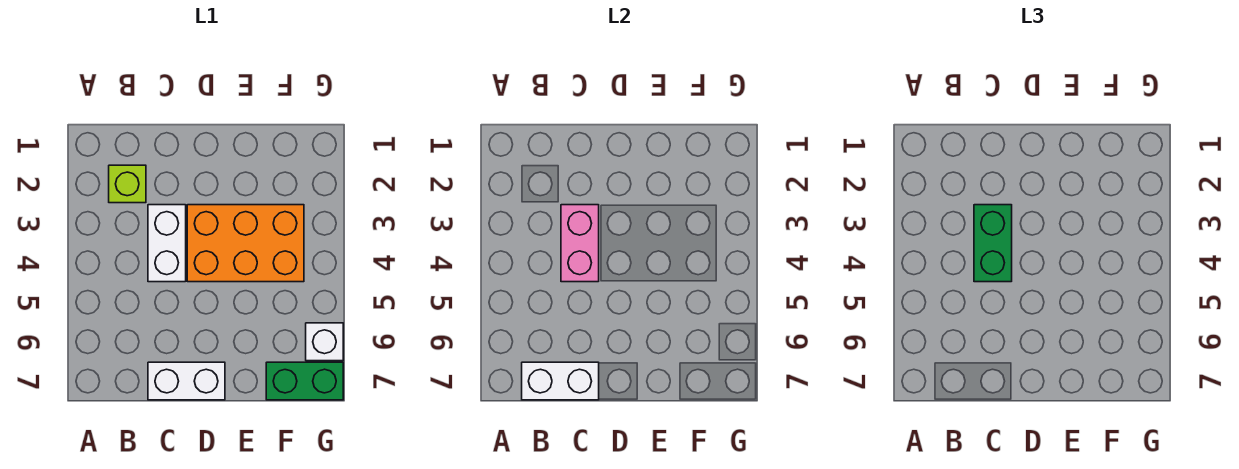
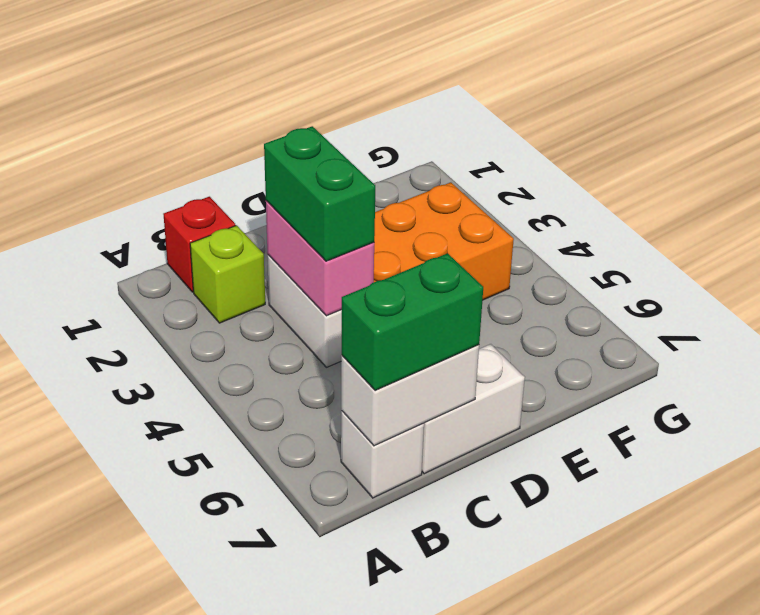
none -> red 1x1 brick [163,197,236,292]
green 1x2 brick [266,362,343,400] -> green 1x2 brick moved to [342,253,483,391]
white 1x1 brick [306,323,343,361] -> white 1x1 brick moved to [341,411,424,498]

